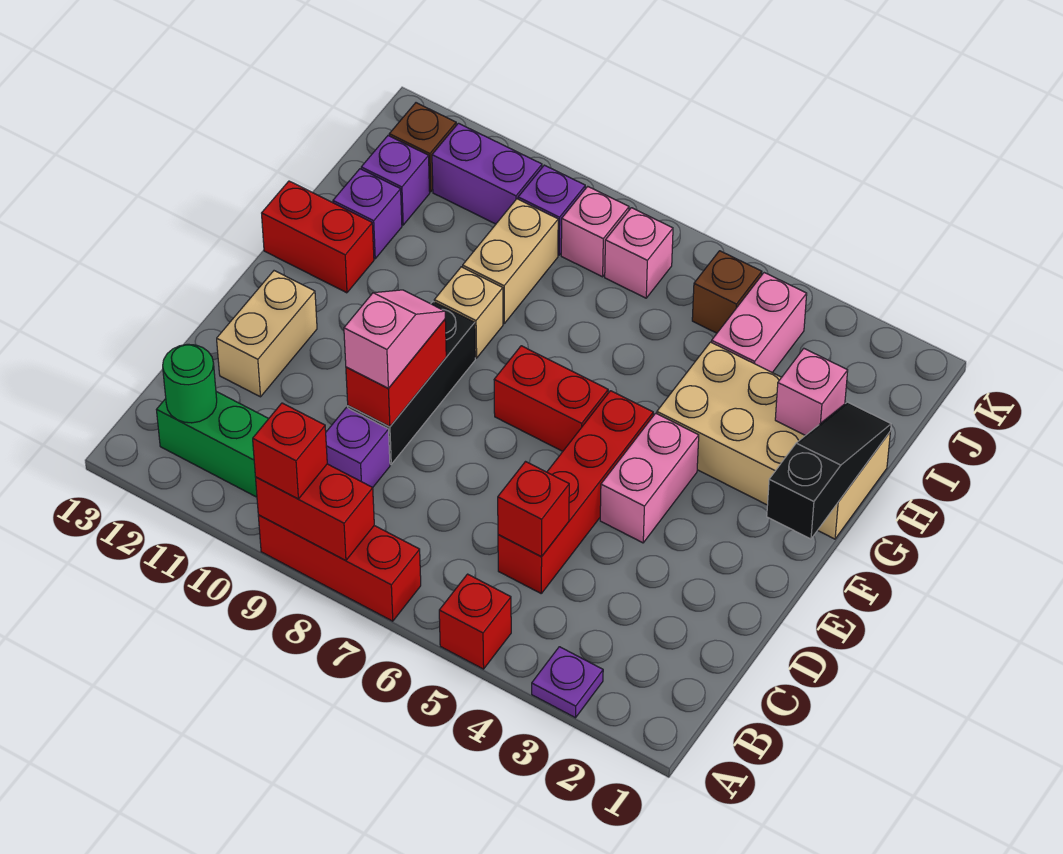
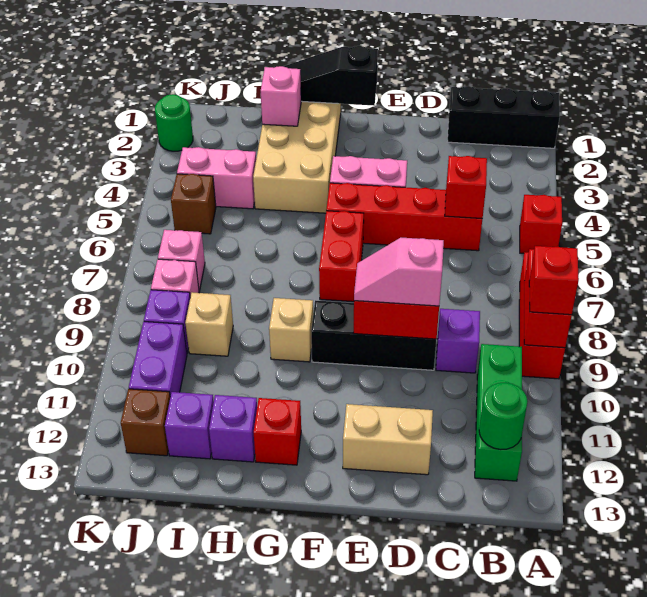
none -> black 1x3 brick [448,86,560,148]
purple 1x1 plate [532,647,603,718] -> none
red 1x2 brick [262,181,374,293] -> red 1x1 brick [254,398,301,465]
tan 1x2 brick [463,199,558,323] -> tan 1x1 brick [185,292,233,356]
none -> green 1x1 round brick [155,94,193,151]

